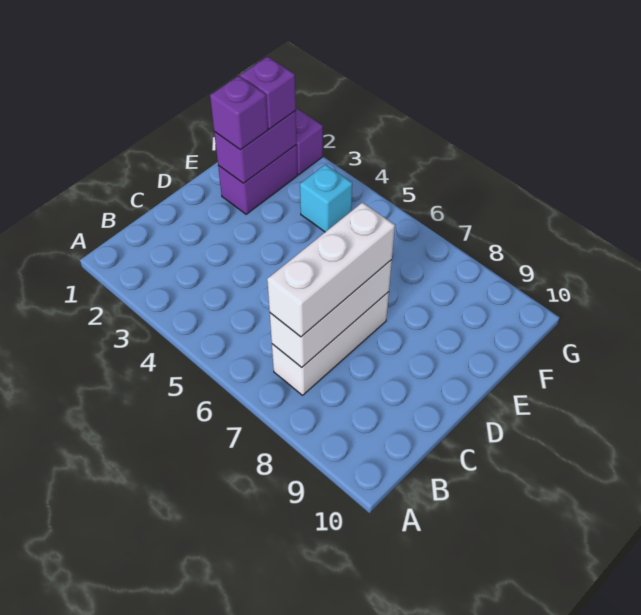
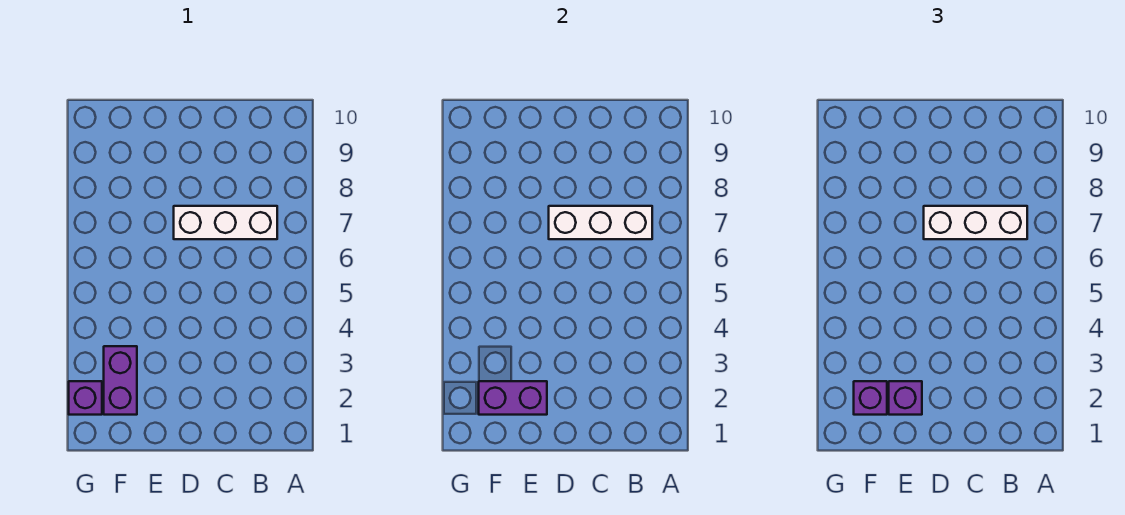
purple 1x2 brick [218,145,297,214] -> purple 1x2 brick turned to [104,346,137,415]
cyan 1x1 brick [300,164,352,232] -> none

